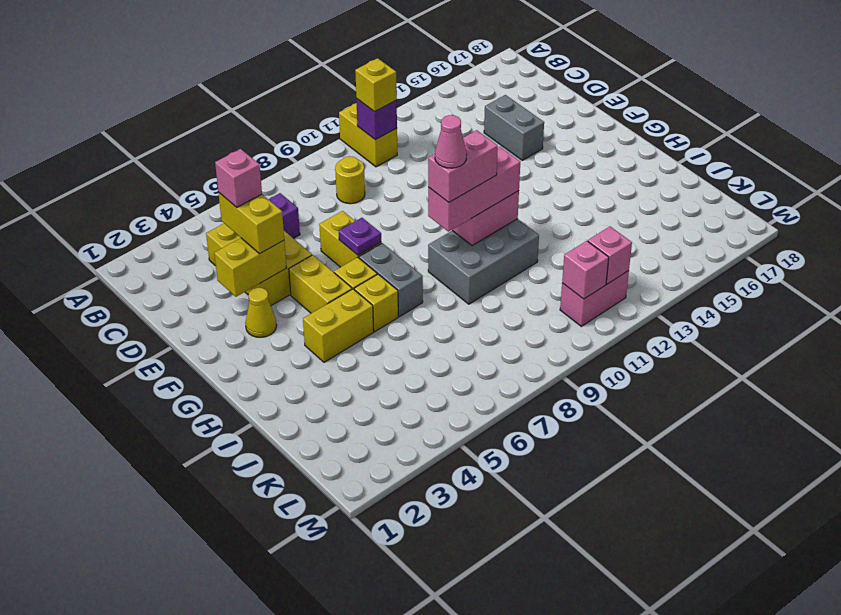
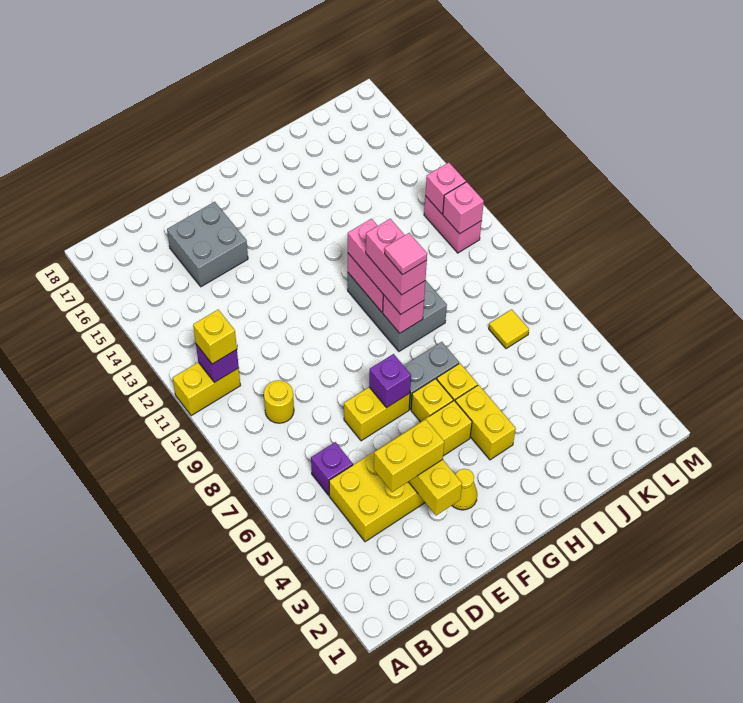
pink 1x1 brick [215,149,262,207] -> pink 1x1 brick moved to [383,295,424,333]
grey 1x2 brick [484,95,544,160] -> grey 2x2 brick [167,202,248,287]
purple 1x1 plate [339,218,381,255] -> purple 1x1 brick [369,354,411,408]
pink 1x1 cone [435,115,467,168] -> pink 1x1 tile [385,233,427,275]
none -> yellow 1x1 tile [489,309,529,349]

